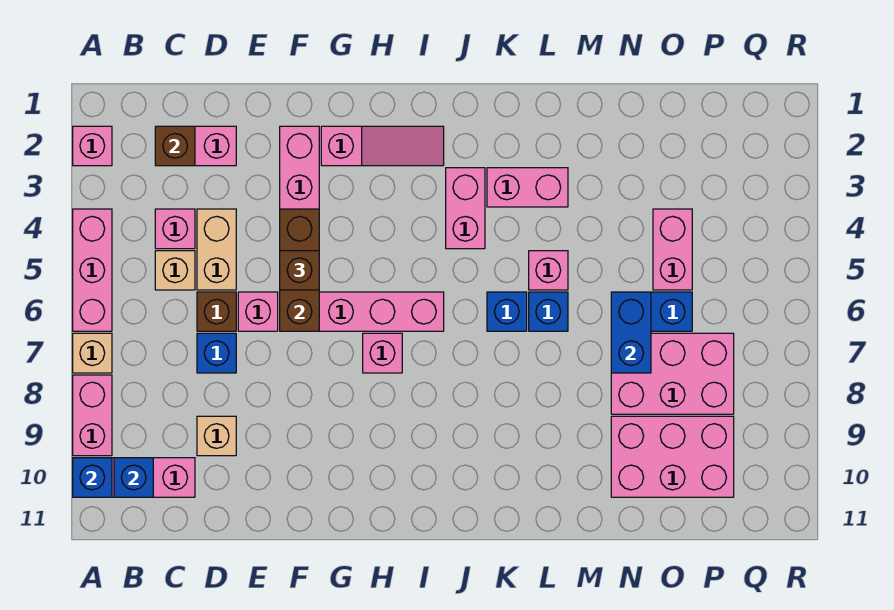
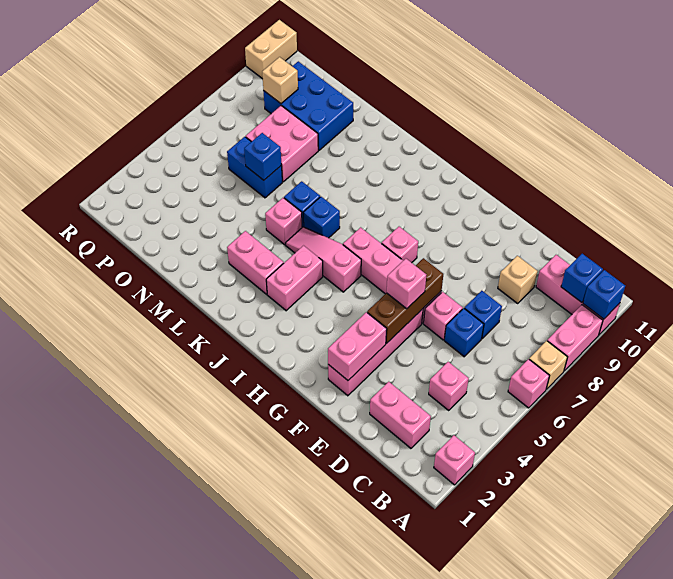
pink 1x3 brick [73,209,112,331] -> pink 1x1 brick [508,359,550,408]
brown 1x1 brick [155,126,195,166] -> none
tan 1x1 brick [155,251,195,290] -> tan 1x1 brick moved to [262,57,298,103]
tan 1x2 brick [197,209,236,290] -> tan 1x2 brick moved to [245,20,297,79]
brown 1x1 brick [197,292,236,331] -> blue 1x1 brick [444,308,484,357]
brown 1x1 brick [280,251,319,290] -> pink 1x1 brick [387,259,426,309]
pink 1x3 slope [321,126,444,166] -> pink 1x3 slope moved to [286,227,361,292]
blue 1x2 brick [611,292,651,373] -> blue 1x1 brick [244,133,281,180]
pink 2x3 brick [611,333,734,414] -> pink 2x2 brick [246,106,318,182]
pink 2x3 brick [611,416,734,497] -> blue 2x3 brick [264,61,353,150]
pink 1x2 brick [653,209,692,290] -> pink 1x2 brick moved to [328,312,387,380]

